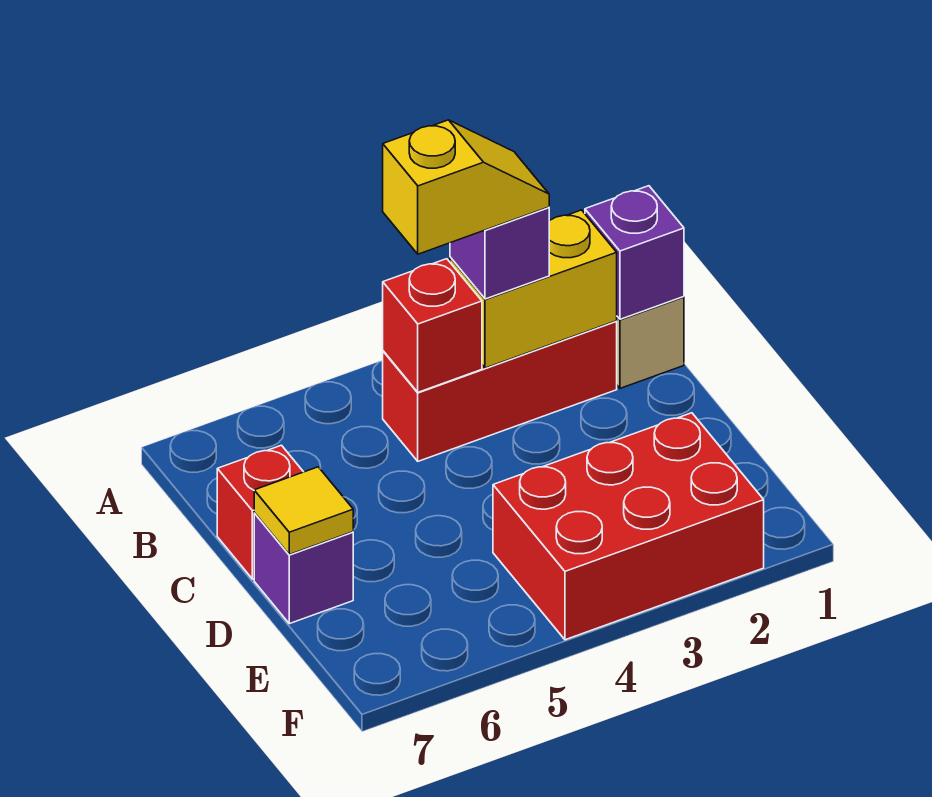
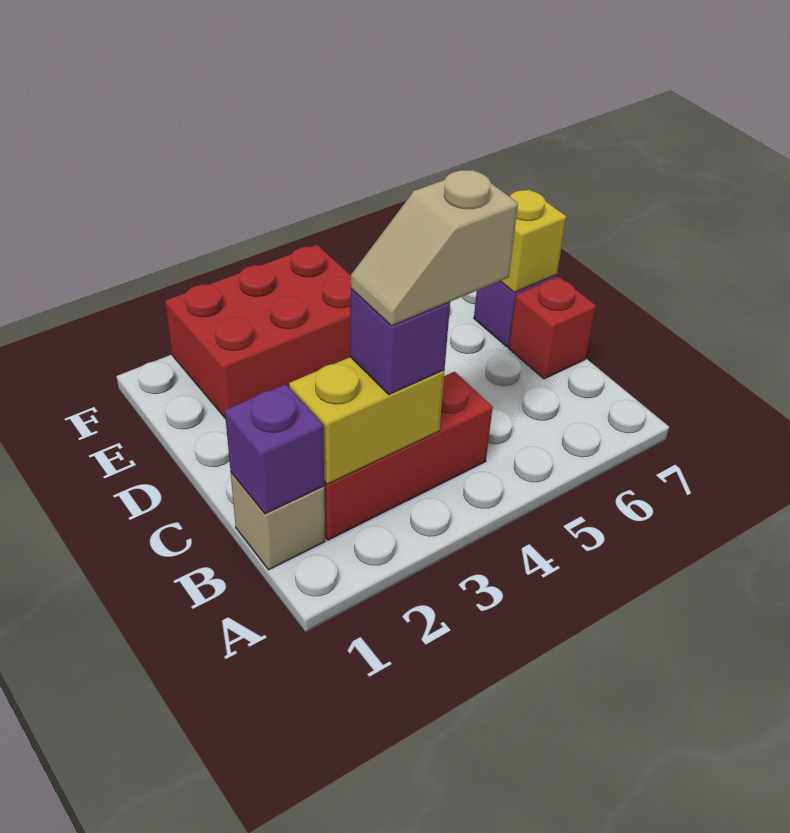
yellow 1x2 slope [383,120,549,254] -> tan 1x2 slope [351,170,518,326]
red 1x1 brick [383,259,482,392] -> none
yellow 1x1 tile [254,467,353,554] -> yellow 1x1 brick [501,189,566,292]

